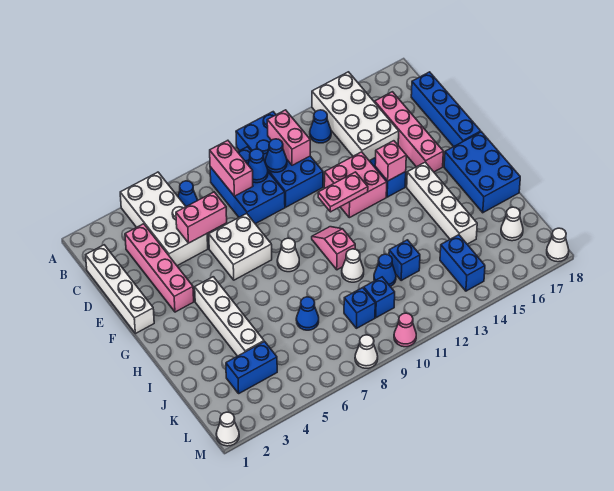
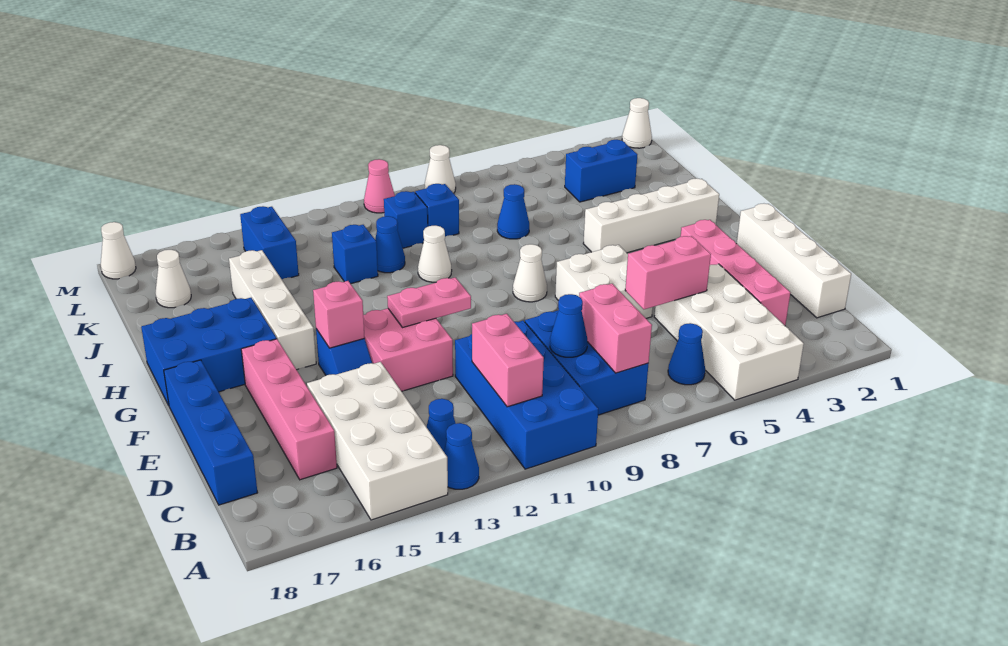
blue 1x1 cone [265,139,287,172] -> blue 1x1 cone moved to [444,423,479,489]
white 1x4 brick [195,277,264,356] -> white 1x4 brick turned to [583,178,719,253]
pink 1x2 slope [312,227,355,270] -> none
blue 2x3 brick [444,132,520,213] -> blue 2x3 brick turned to [141,298,277,405]

